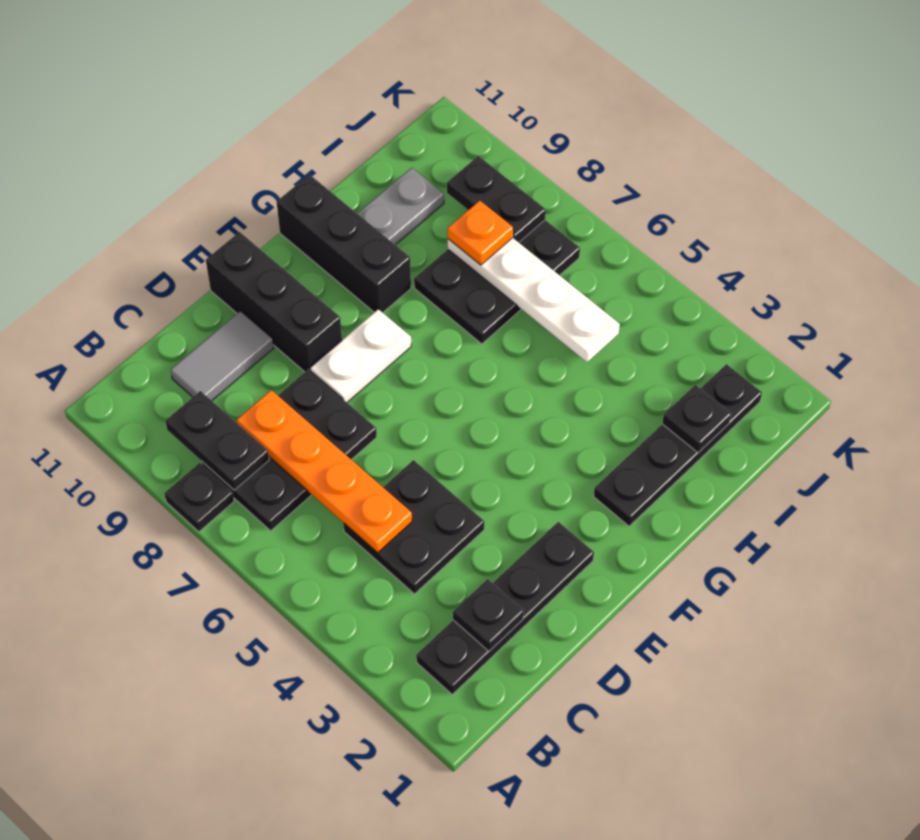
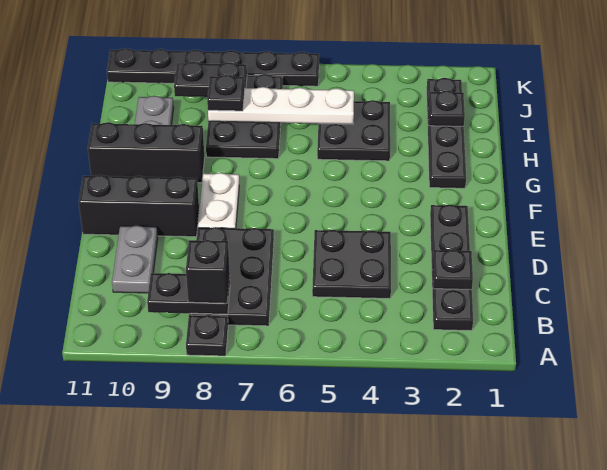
none -> black 1x1 brick [186,240,230,303]
orange 1x4 plate [237,390,412,553] -> none
grey 1x2 tile [171,311,274,401] -> grey 1x2 plate [112,225,158,293]
none -> black 2x2 plate [317,100,390,161]
orange 1x1 plate [448,201,513,265] -> black 1x1 plate [207,75,245,111]
none -> black 1x6 plate [107,48,319,86]

